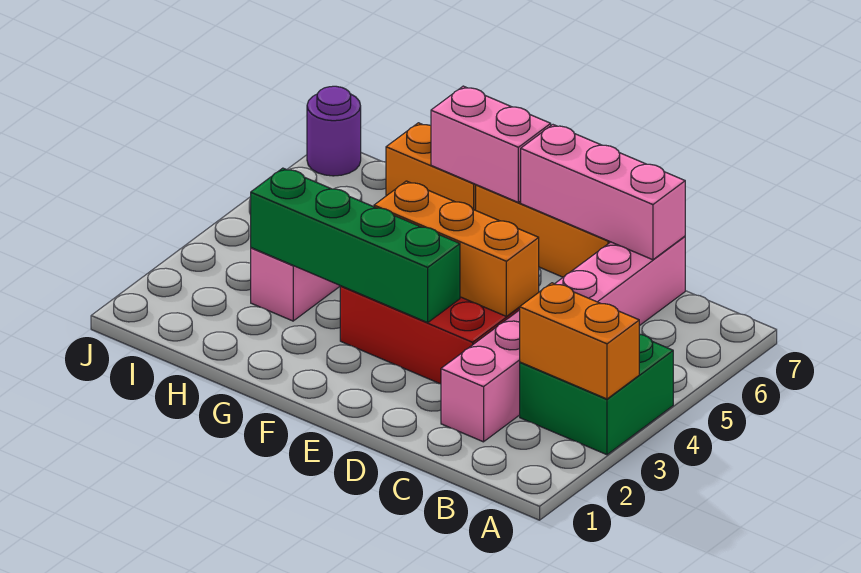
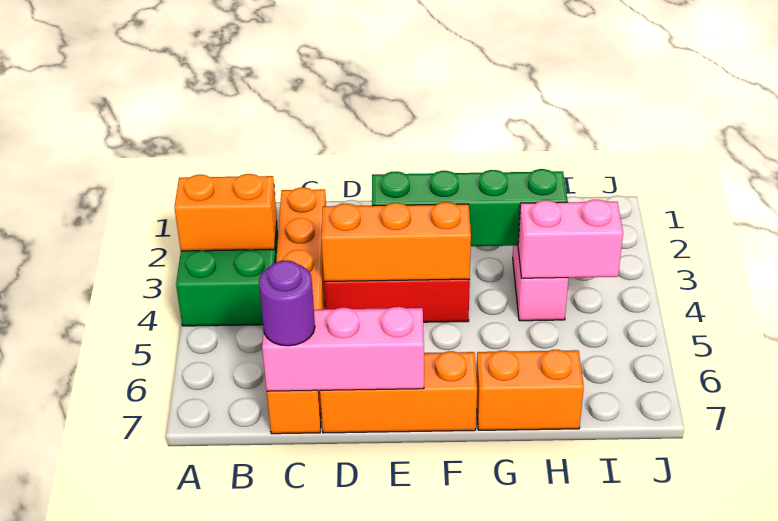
pink 1x6 brick [441,236,685,442] -> orange 1x6 brick [267,187,326,434]
pink 1x2 brick [431,86,551,202] -> pink 1x2 brick moved to [518,200,623,278]
purple 1x1 round brick [307,86,361,176] -> purple 1x1 round brick moved to [259,261,315,346]

